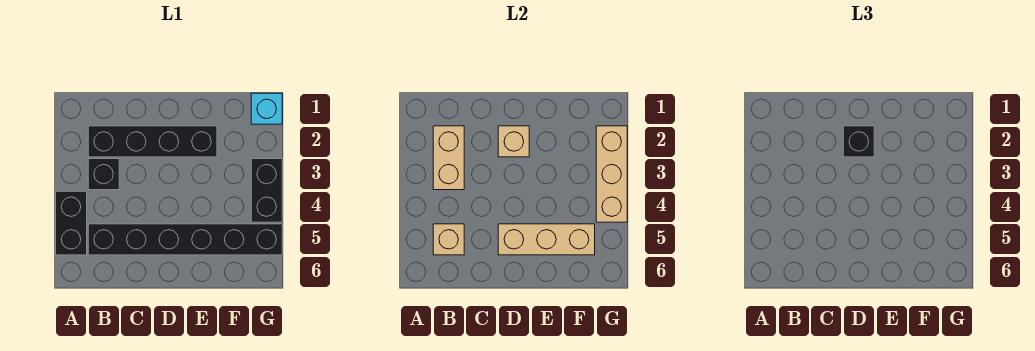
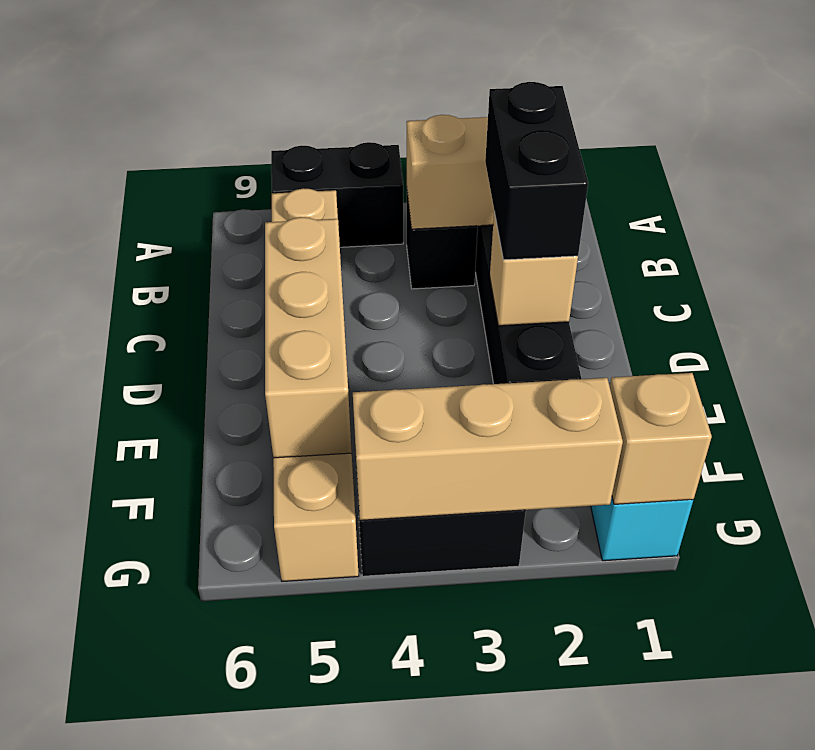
black 1x6 brick [88,224,282,255] -> tan 1x6 brick [272,188,359,581]
tan 1x1 brick [433,224,464,255] -> tan 1x1 brick moved to [610,373,712,504]
black 1x1 brick [843,126,874,157] -> black 1x2 brick [485,82,588,260]

